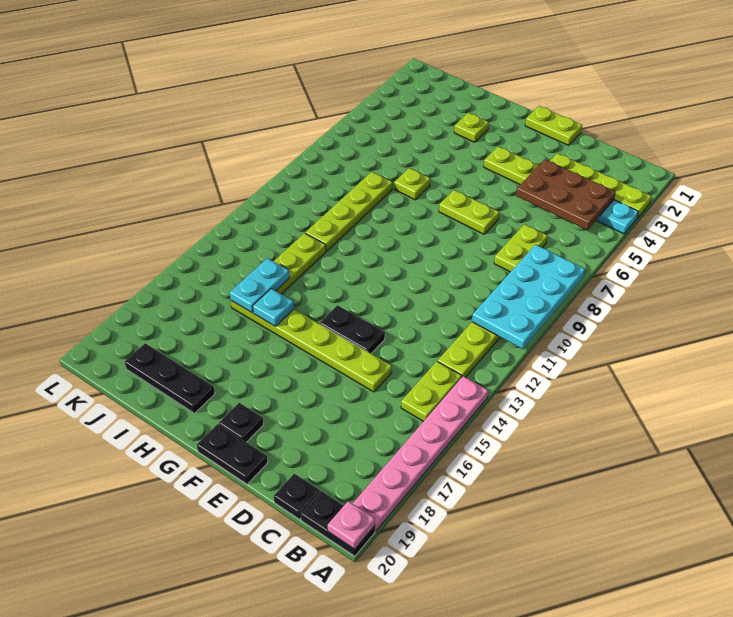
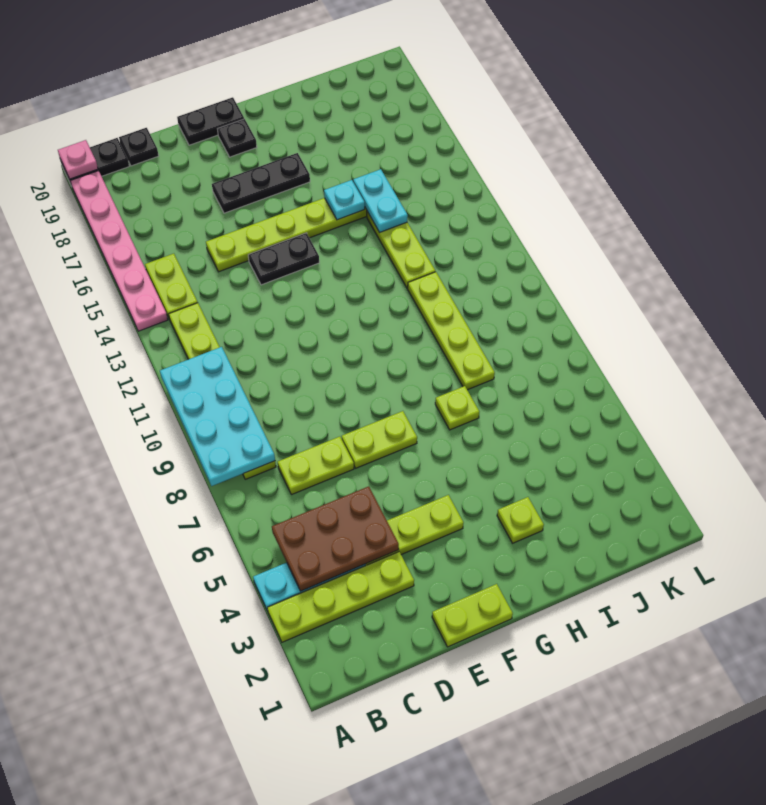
lime 1x2 plate [494,224,548,272] -> lime 1x2 plate turned to [278,437,354,495]
black 1x3 plate [125,343,215,413] -> black 1x3 plate moved to [212,153,310,213]

